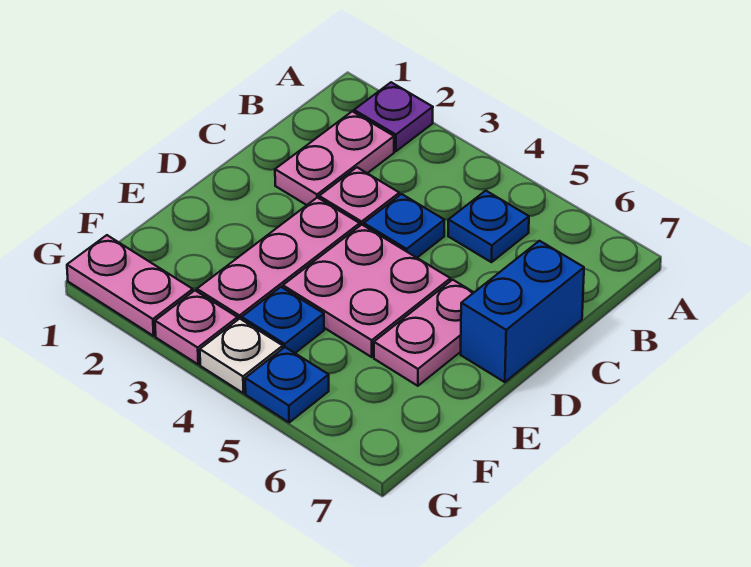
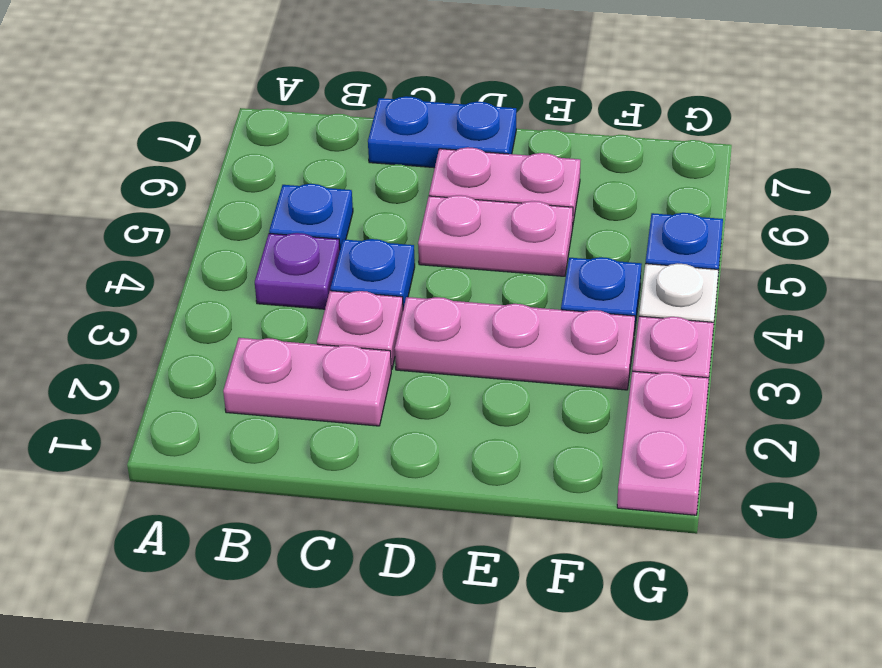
purple 1x1 plate [354,82,433,151] -> purple 1x1 plate moved to [255,233,340,309]
blue 1x2 brick [461,241,584,382] -> blue 1x2 plate [368,96,516,168]
pink 2x2 plate [283,225,450,357] -> pink 1x2 plate [418,195,573,276]

